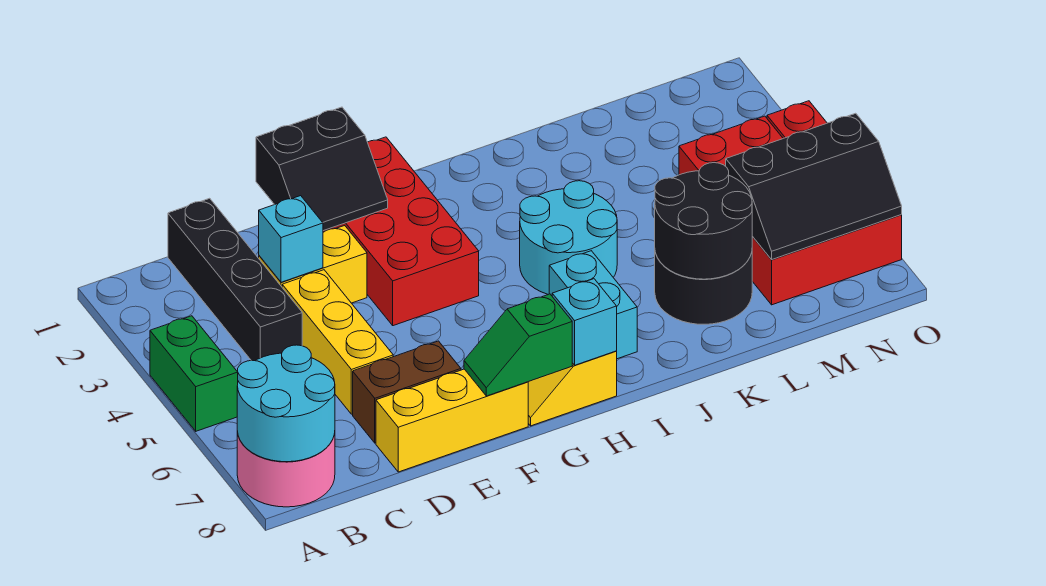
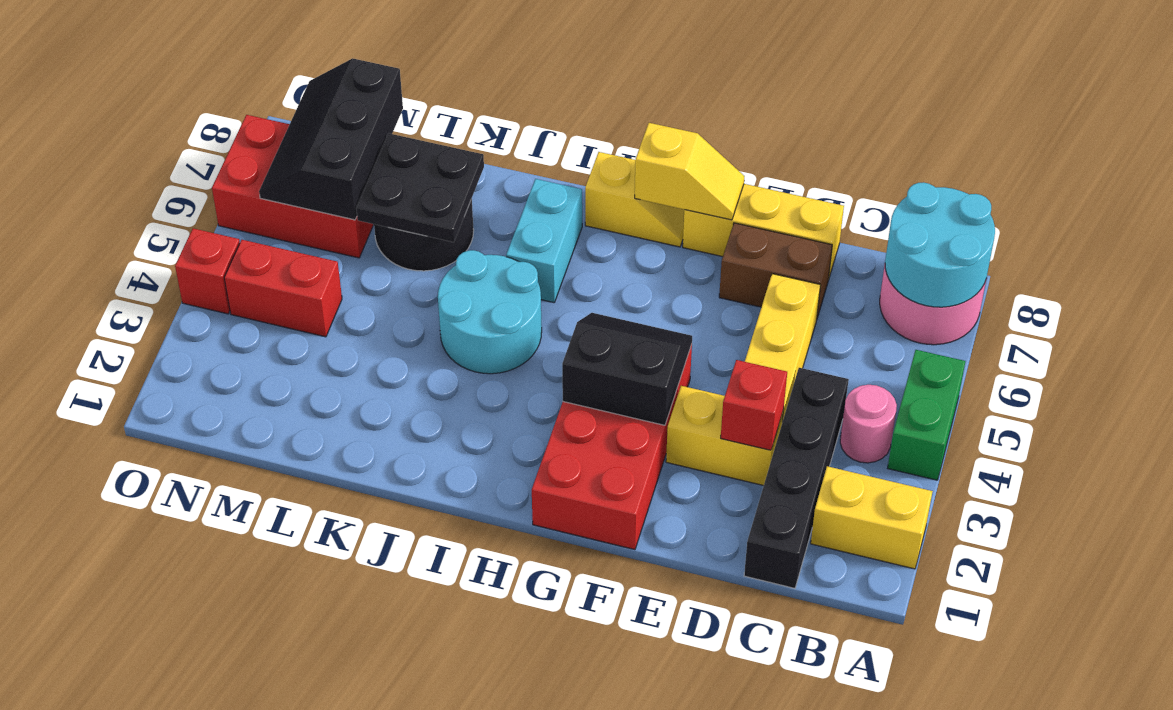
none -> yellow 1x2 brick [811,466,933,569]
none -> pink 1x1 round brick [840,385,897,463]
cyan 1x1 brick [259,196,323,282] -> red 1x1 brick [721,360,787,450]
black 2x2 slope [256,107,388,231] -> black 2x2 slope moved to [562,313,692,425]
green 1x2 slope [464,294,572,396] -> yellow 1x2 slope [635,123,744,220]
cyan 1x1 brick [552,279,617,365] -> none
black 2x2 round brick [655,163,752,279] -> black 2x2 plate [356,133,484,242]
black 2x3 slope [726,113,902,260] -> black 2x3 slope turned to [259,58,403,220]

